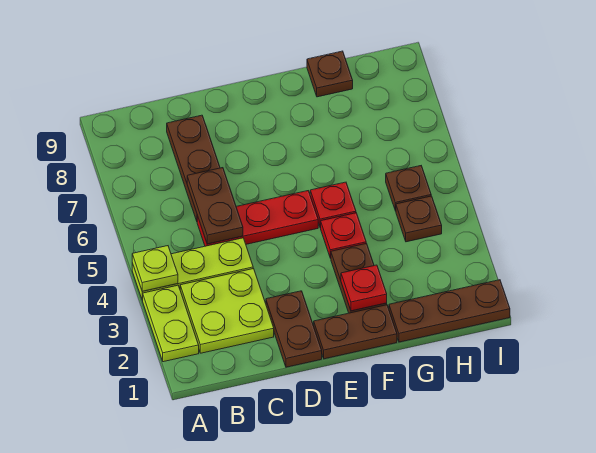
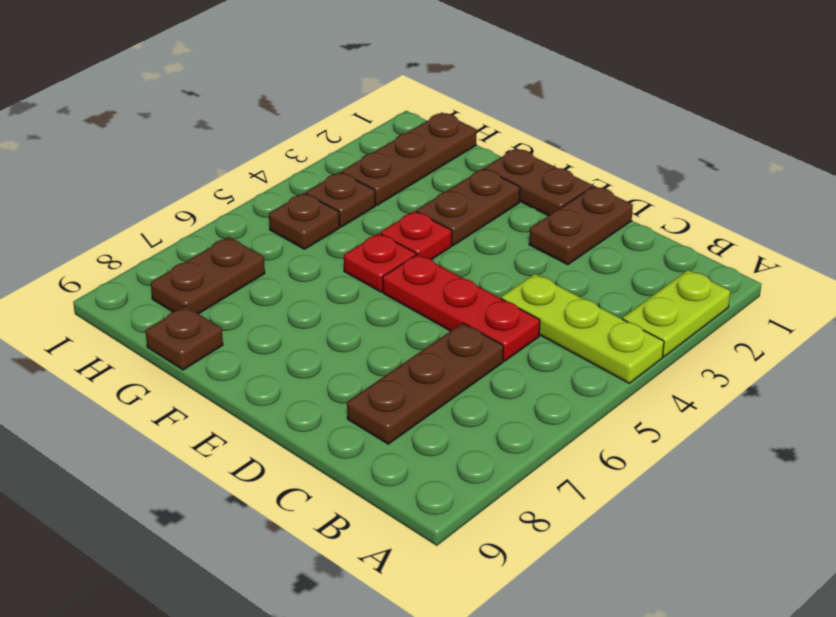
lime 1x1 plate [132,246,178,291] -> none
lime 2x2 plate [180,269,274,353] -> none
brown 1x2 plate [187,168,243,244] -> brown 1x2 plate moved to [151,237,265,314]
red 1x1 plate [341,265,387,311] -> none
brown 1x3 plate [389,280,510,342] -> brown 1x3 plate turned to [342,113,477,205]

